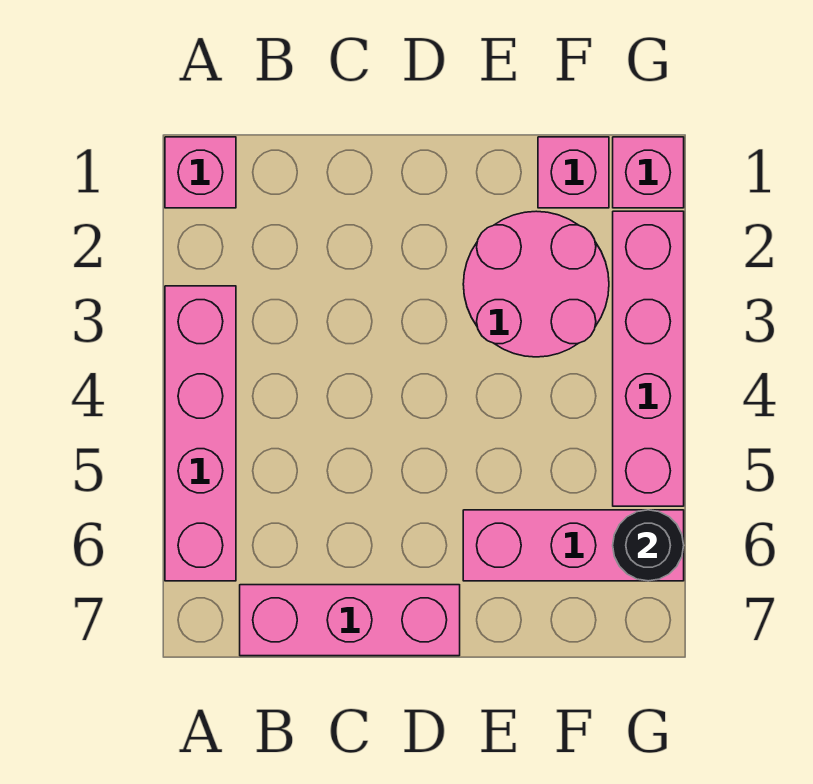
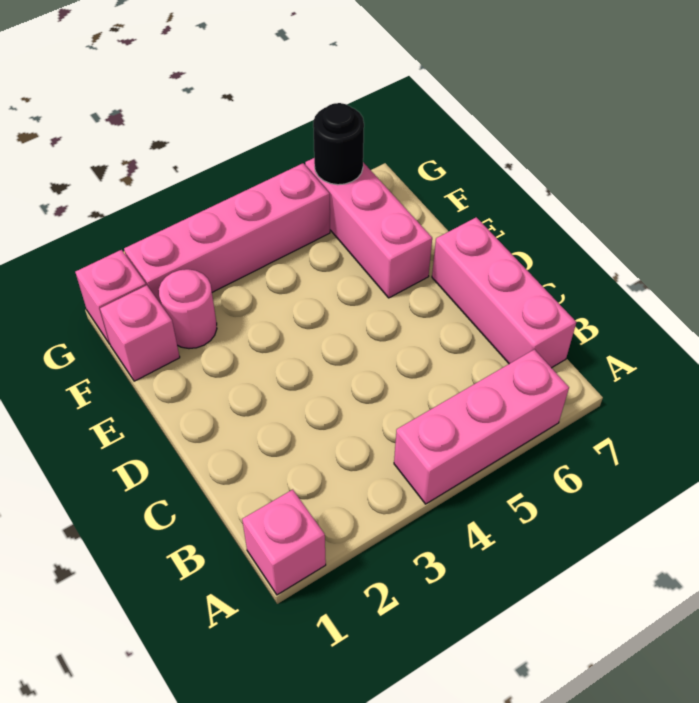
pink 1x4 brick [165,286,236,581] -> pink 1x3 brick [394,349,569,504]
pink 2x2 round brick [463,211,609,357] -> pink 1x1 round brick [159,269,217,349]

